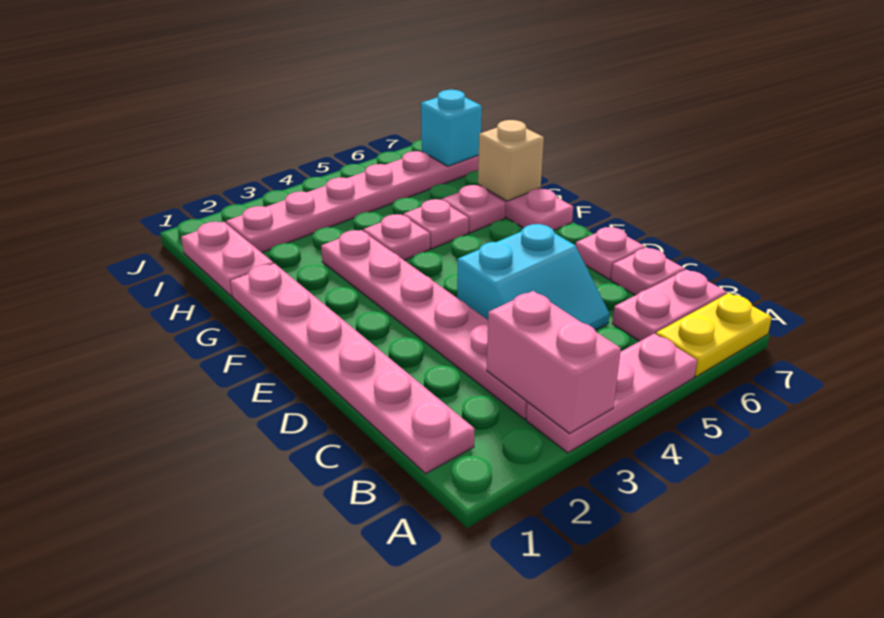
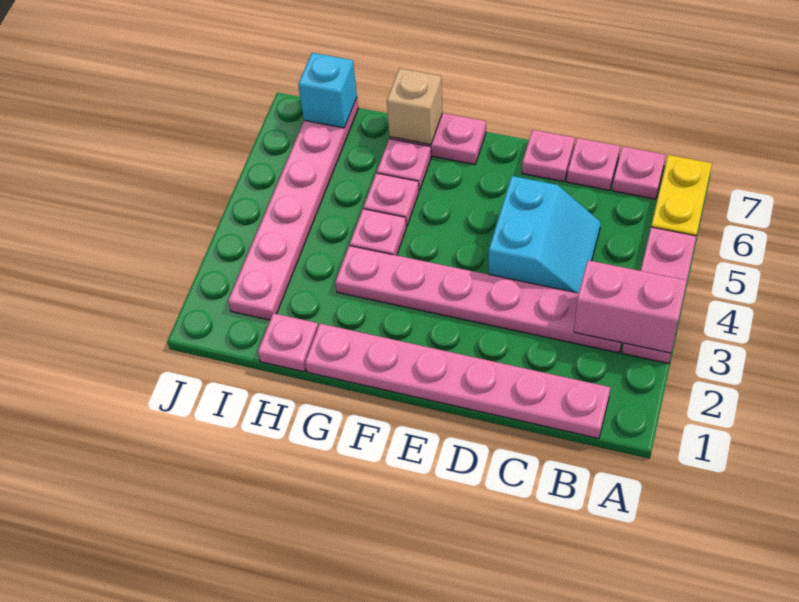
pink 1x2 plate [612,269,727,341] -> pink 1x1 plate [612,147,666,199]
pink 1x2 plate [181,222,274,296] -> pink 1x1 plate [258,313,318,372]

